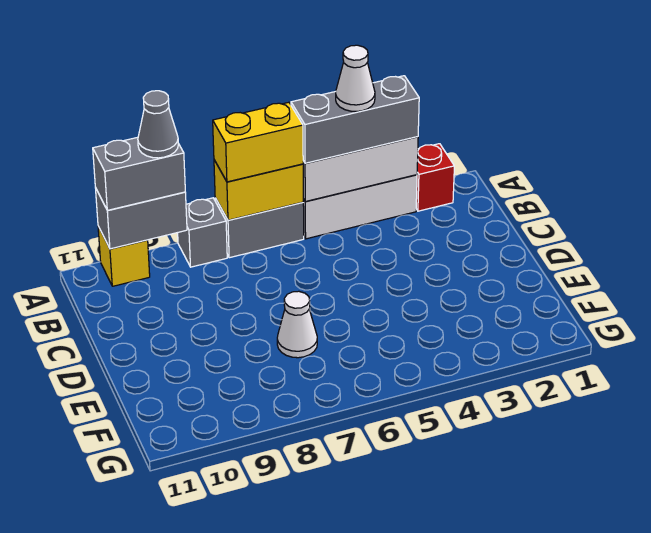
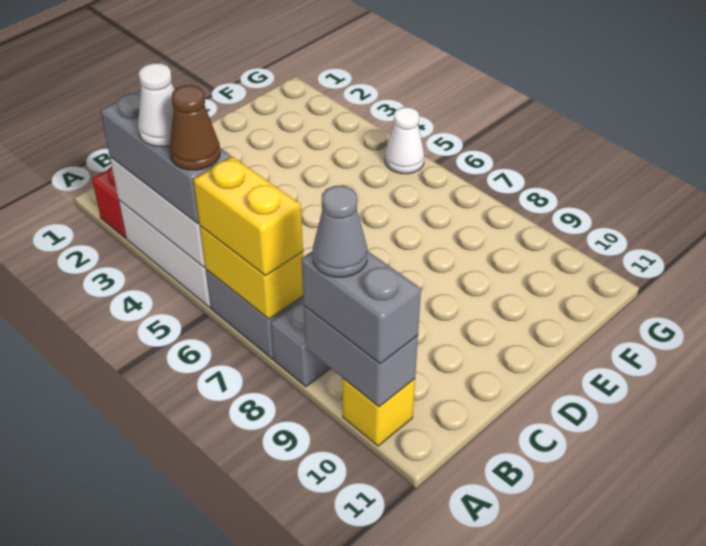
none -> brown 1x1 cone [169,85,220,170]
white 1x1 cone [277,291,317,358] -> white 1x1 cone moved to [385,107,424,174]

